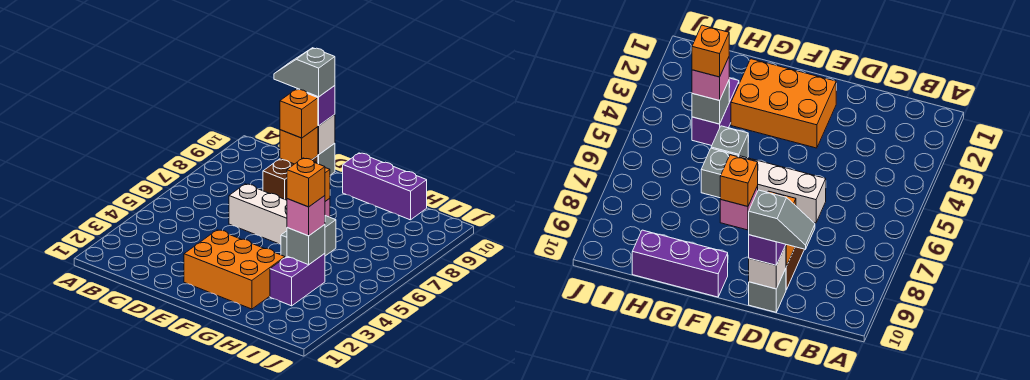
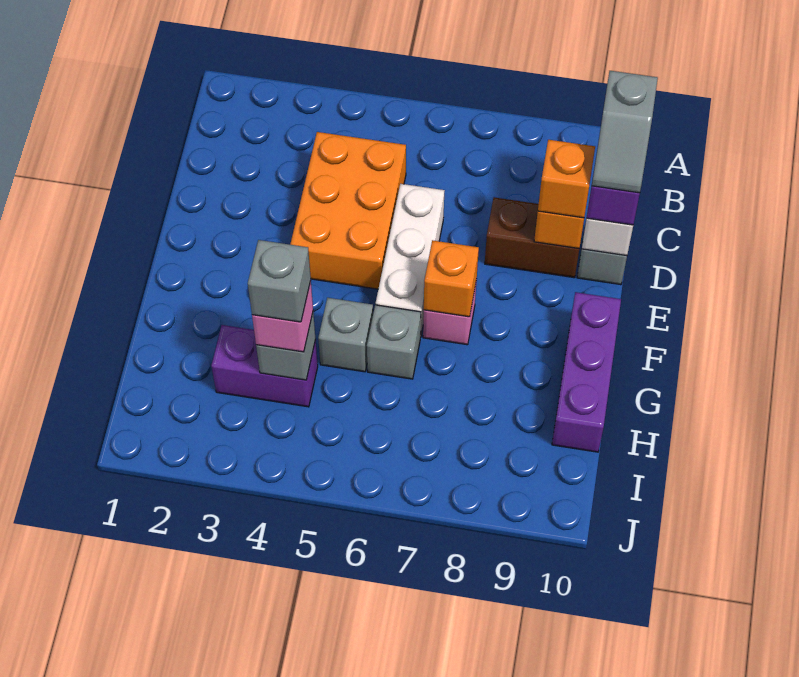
grey 1x2 slope [274,48,335,97] -> grey 1x2 slope turned to [592,71,658,193]
orange 2x3 brick [184,230,285,309] -> orange 2x3 brick moved to [290,132,406,289]
orange 1x1 brick [287,158,325,207] -> grey 1x1 brick [248,240,311,322]

